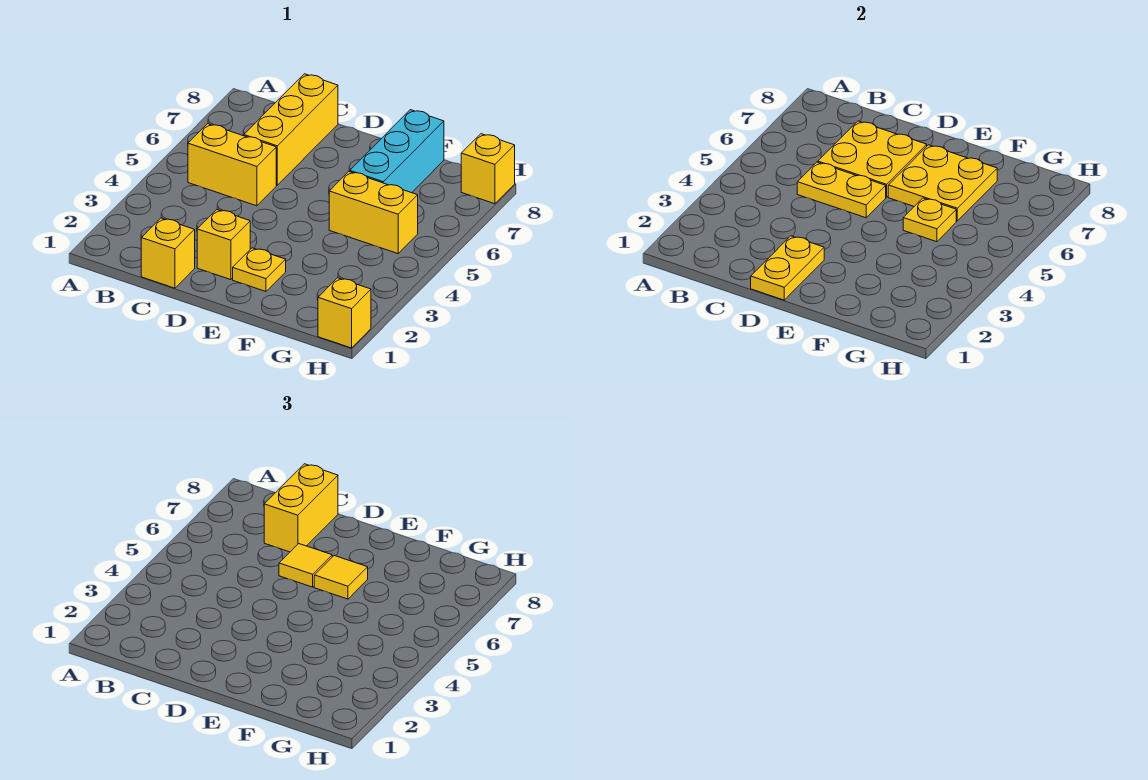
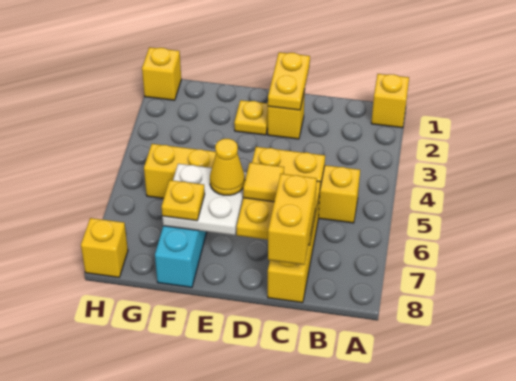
yellow 1x1 brick [141,218,195,288] -> yellow 1x1 brick moved to [371,74,409,128]
yellow 2x2 plate [888,145,997,221] -> white 2x2 plate [162,164,247,235]
yellow 1x1 tile [314,556,368,599] -> yellow 1x1 cone [210,139,245,195]
yellow 1x1 plate [903,198,956,242] -> yellow 1x1 plate moved to [162,180,205,221]

